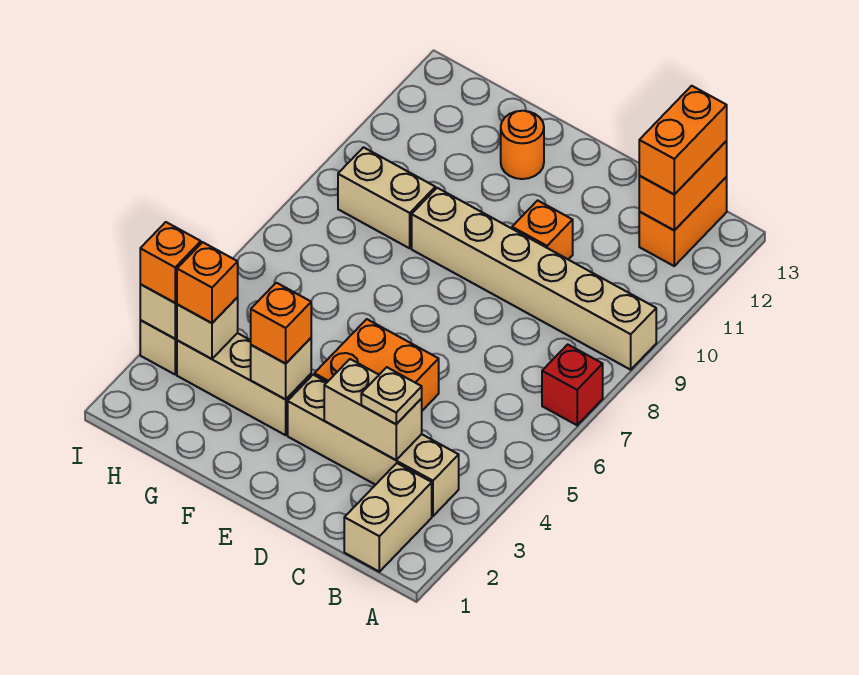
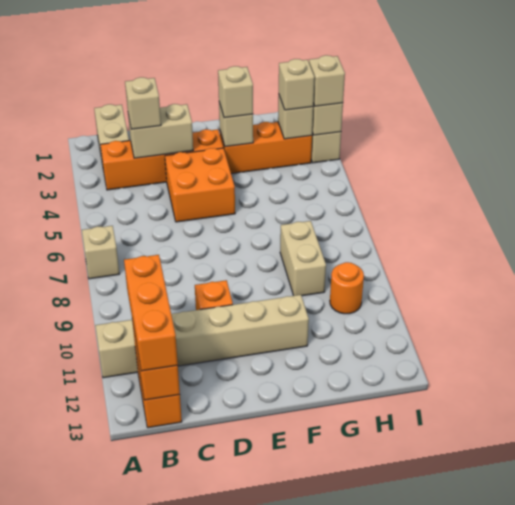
red 1x1 brick [542,344,603,425] -> tan 1x1 brick [82,226,119,279]
tan 1x6 brick [412,188,656,370] -> tan 1x6 brick moved to [95,295,309,378]
tan 1x4 brick [288,375,459,516] -> orange 1x4 brick [100,129,223,190]
orange 1x2 brick [639,86,727,194] -> orange 1x3 brick [124,255,178,371]
tan 1x1 plate [361,367,422,424] -> tan 1x1 brick [125,77,161,129]
tan 1x3 brick [177,333,311,435] -> orange 1x3 brick [220,122,312,174]
orange 1x1 brick [251,283,311,364] -> tan 1x1 brick [218,66,253,118]
orange 1x1 round brick [501,111,544,179] -> orange 1x1 round brick moved to [330,262,364,314]
tan 1x2 brick [338,147,435,248] -> tan 1x2 brick turned to [280,221,326,296]
orange 1x1 brick [177,242,238,323] -> tan 1x1 brick [279,59,314,110]
orange 1x1 brick [140,222,201,303] -> tan 1x1 brick [309,55,345,106]

